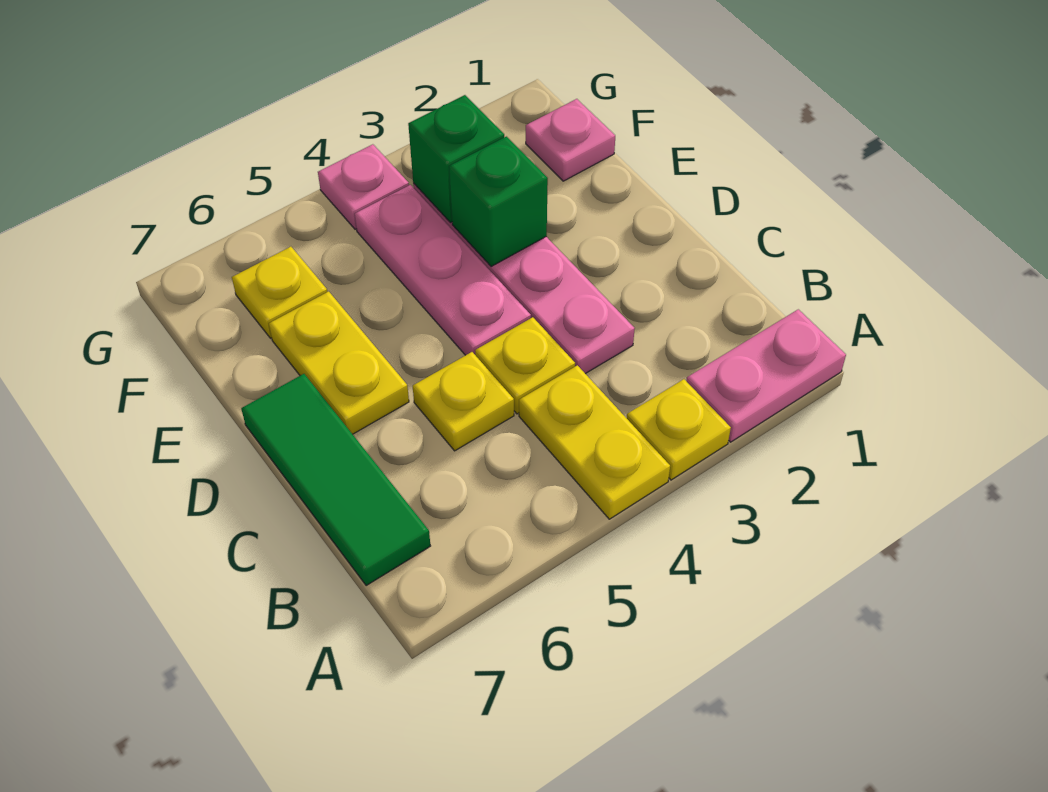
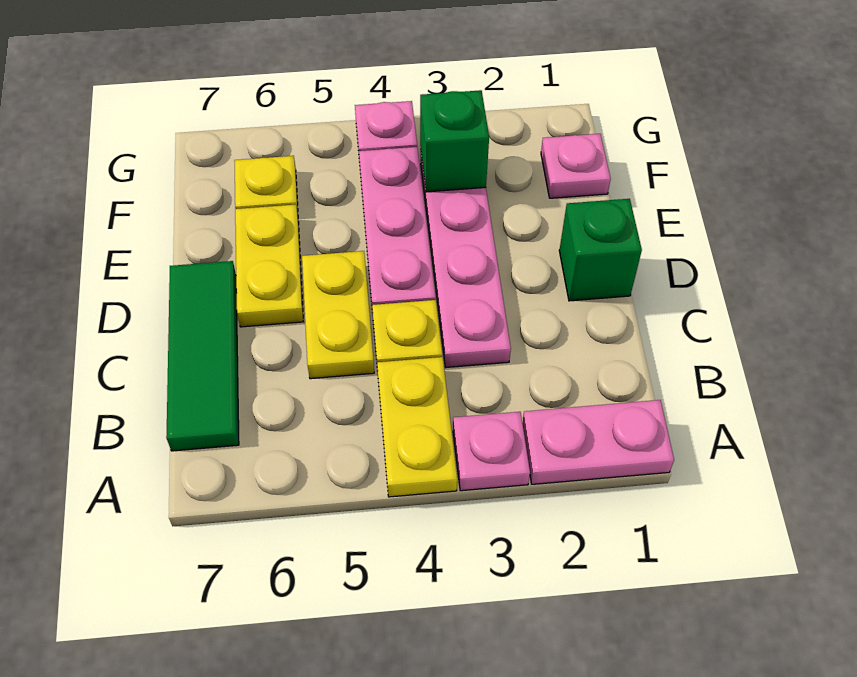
yellow 1x1 plate [627,379,731,480] -> pink 1x1 plate [453,412,530,491]
yellow 1x1 plate [413,352,514,451] -> yellow 1x2 plate [302,251,374,379]
green 1x1 brick [449,137,548,266] -> green 1x1 brick moved to [559,199,642,301]

